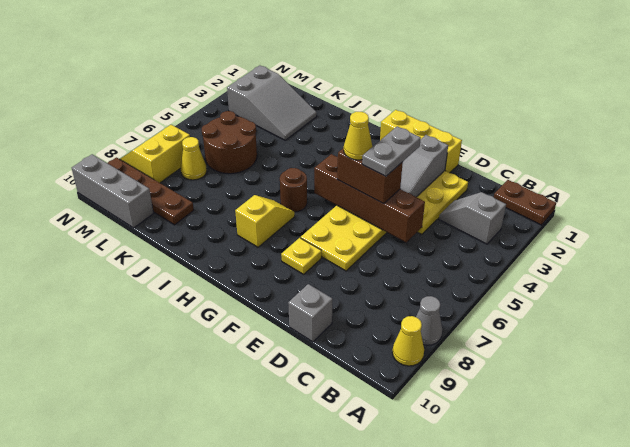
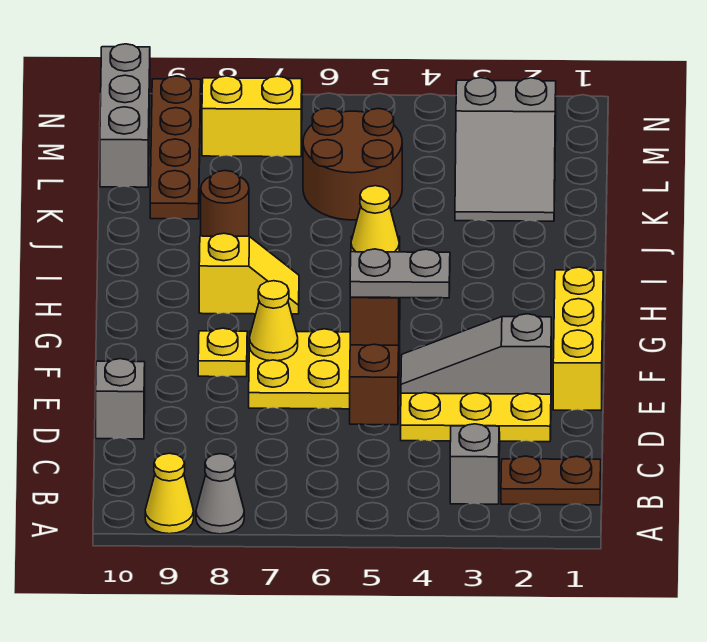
brown 1x2 plate [494,180,556,225] -> brown 1x2 plate turned to [501,456,601,505]
brown 1x1 round brick [280,168,307,212] -> brown 1x1 round brick moved to [201,171,249,236]
yellow 1x1 cone [181,137,207,180] -> yellow 1x1 cone moved to [249,281,298,361]

